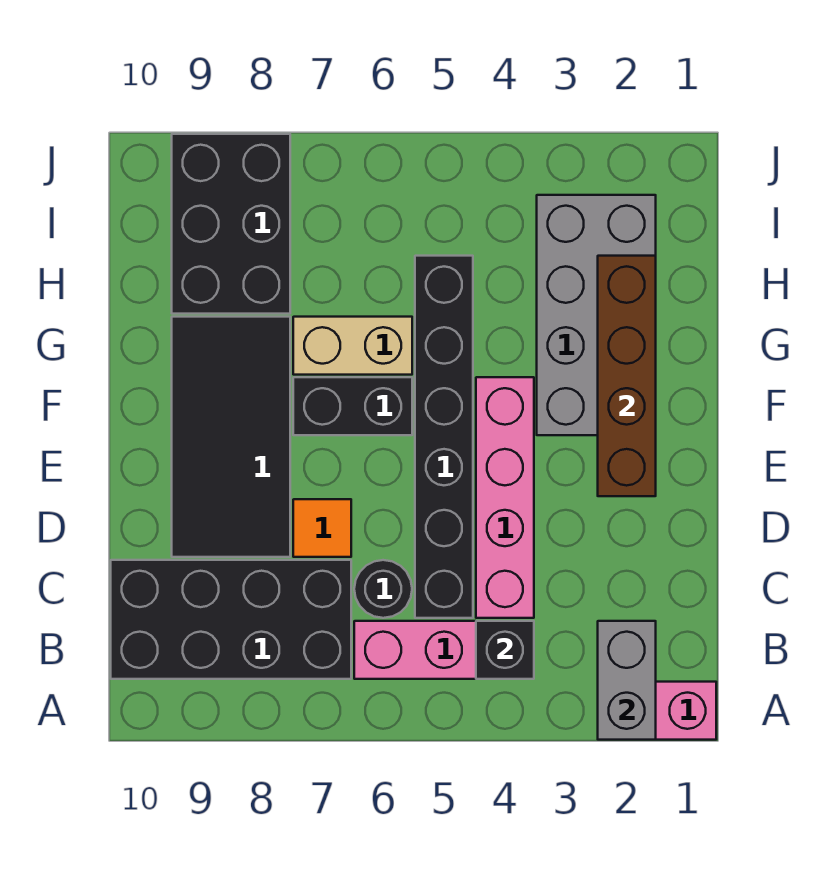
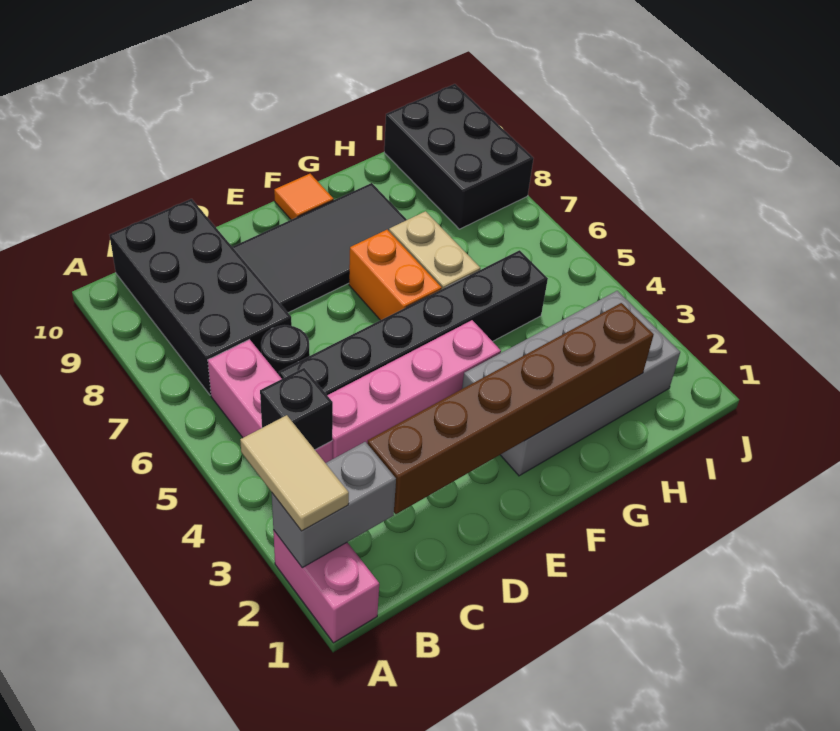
none -> tan 1x2 tile [240,415,349,531]
orange 1x1 tile [293,499,351,557] -> orange 1x1 tile moved to [274,174,334,220]
brown 1x4 brick [598,256,656,496] -> brown 1x6 brick [368,303,654,514]
black 1x2 brick [293,377,412,435] -> orange 1x2 brick [349,230,442,320]
black 2x3 brick [172,134,290,314] -> black 2x3 brick turned to [384,84,534,229]

